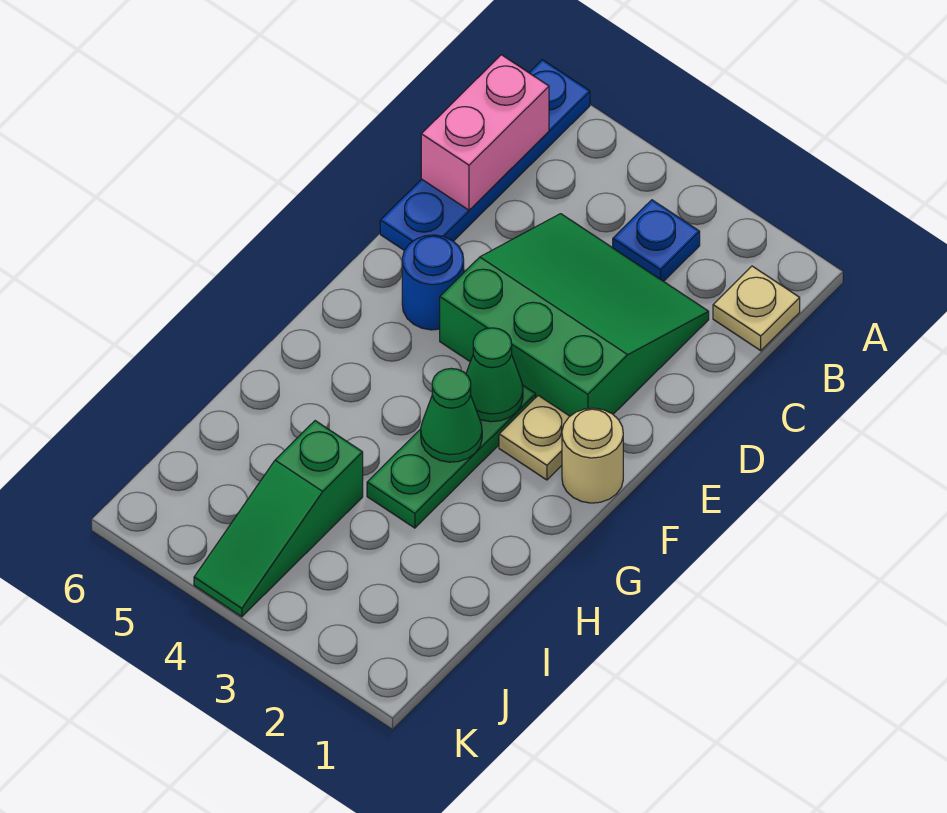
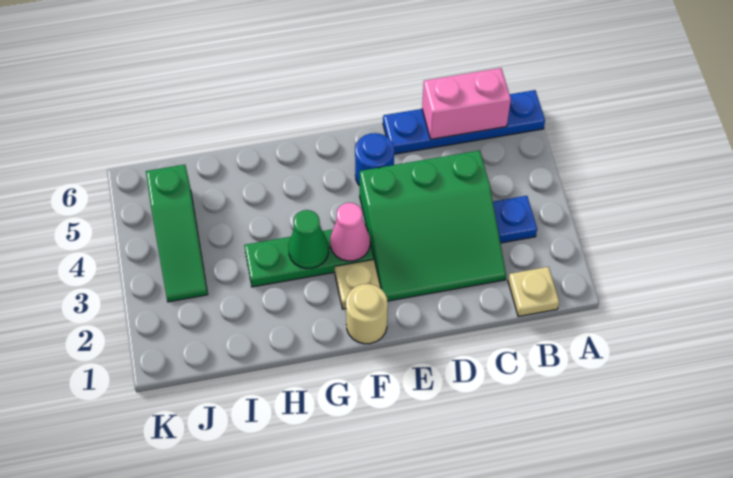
green 3x3 slope [440,214,709,416] -> green 3x3 slope turned to [360,151,506,301]
green 1x1 cone [466,328,523,422] -> pink 1x1 cone [330,203,370,261]
green 1x3 slope [194,421,363,617] -> green 1x3 slope turned to [146,165,208,302]

